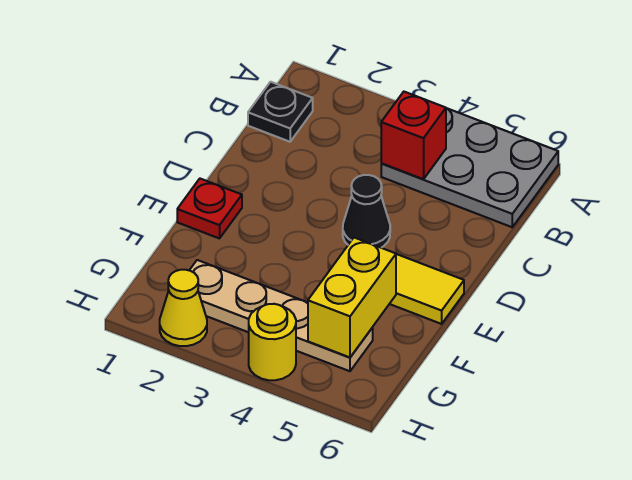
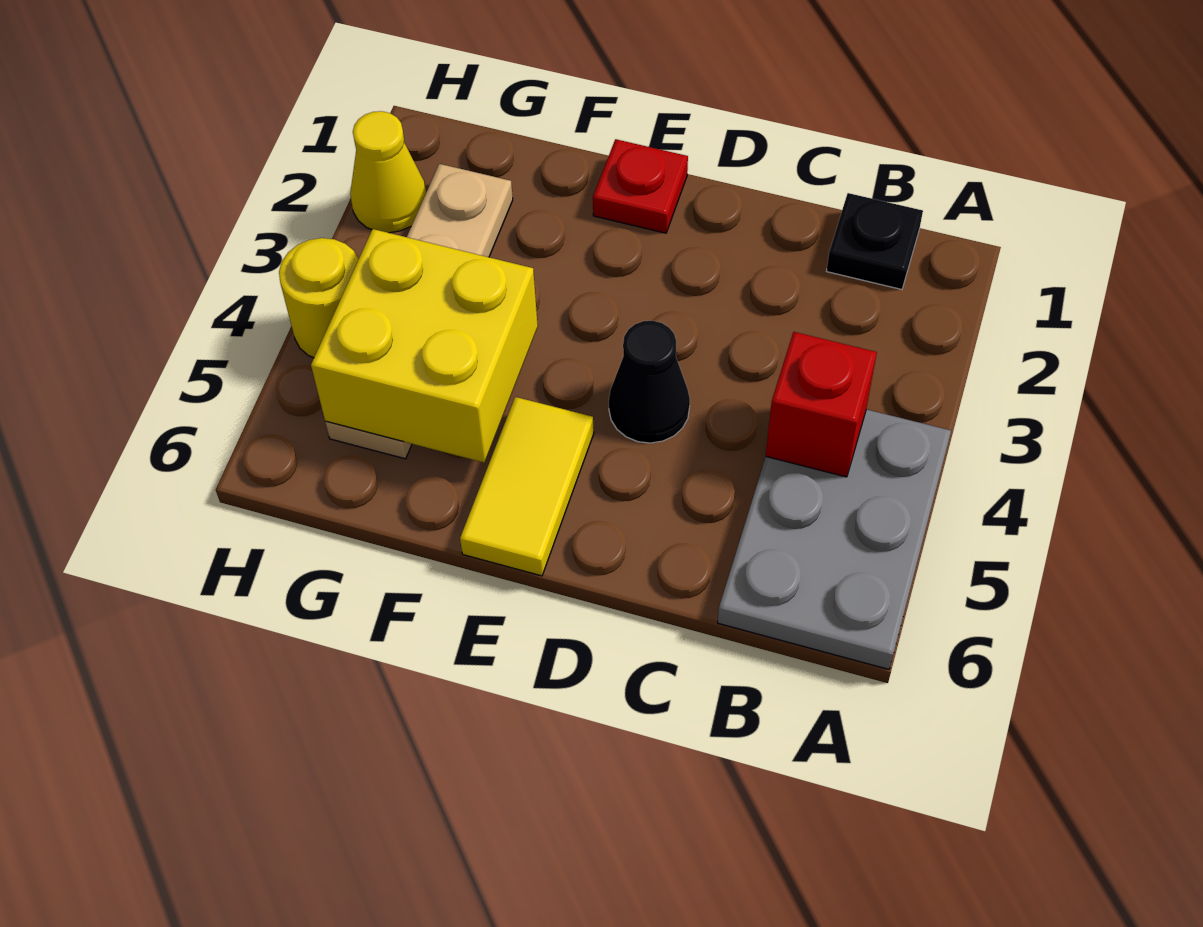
yellow 1x2 brick [308,238,396,358] -> yellow 2x2 brick [311,229,538,463]

